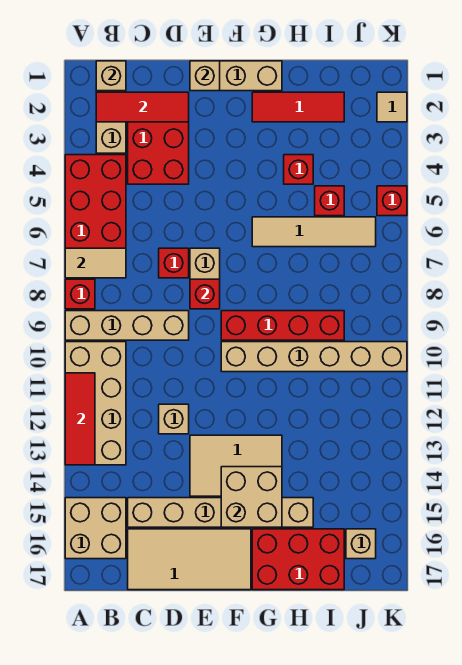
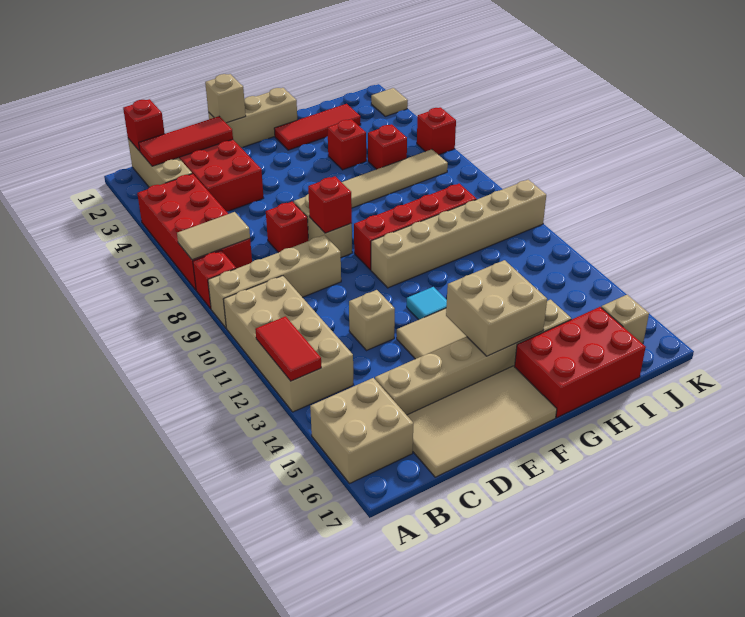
red 1x3 tile [65,373,95,465] -> red 1x2 tile [255,316,321,381]
tan 1x1 brick [96,61,126,91] -> red 1x1 brick [123,99,165,151]
none -> cyan 1x1 tile [407,287,447,320]

